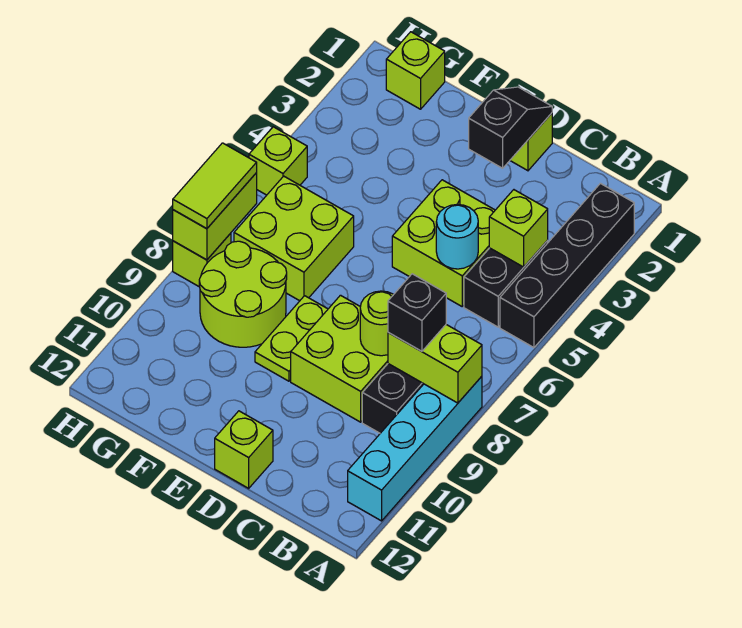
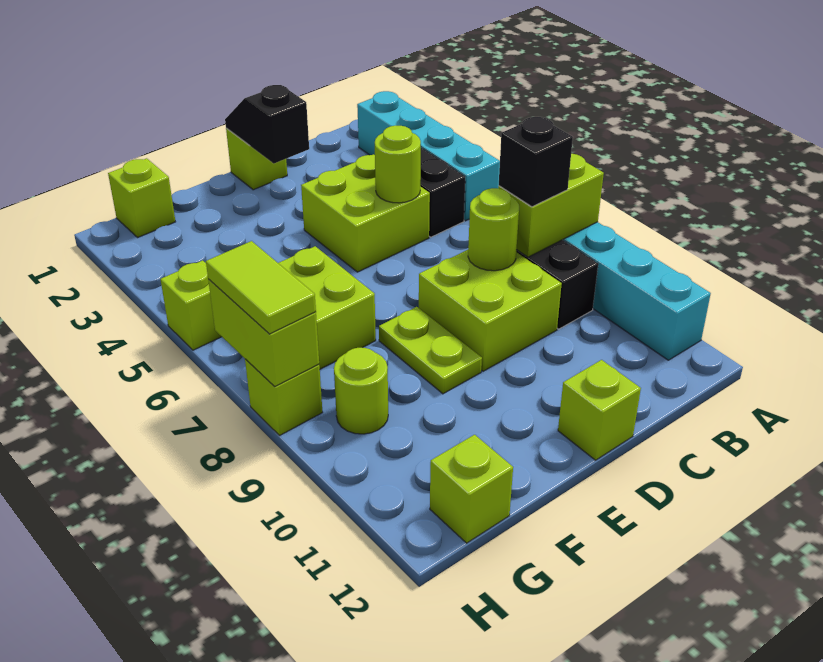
black 1x4 brick [500,183,634,348] -> cyan 1x4 brick [357,91,500,221]
lime 1x1 brick [489,190,548,267] -> lime 1x1 brick moved to [430,435,513,543]
cyan 1x1 round brick [436,204,478,269] -> lime 1x1 round brick [375,125,421,203]
lime 2x2 round brick [199,241,287,347] -> lime 1x1 round brick [334,348,388,434]

